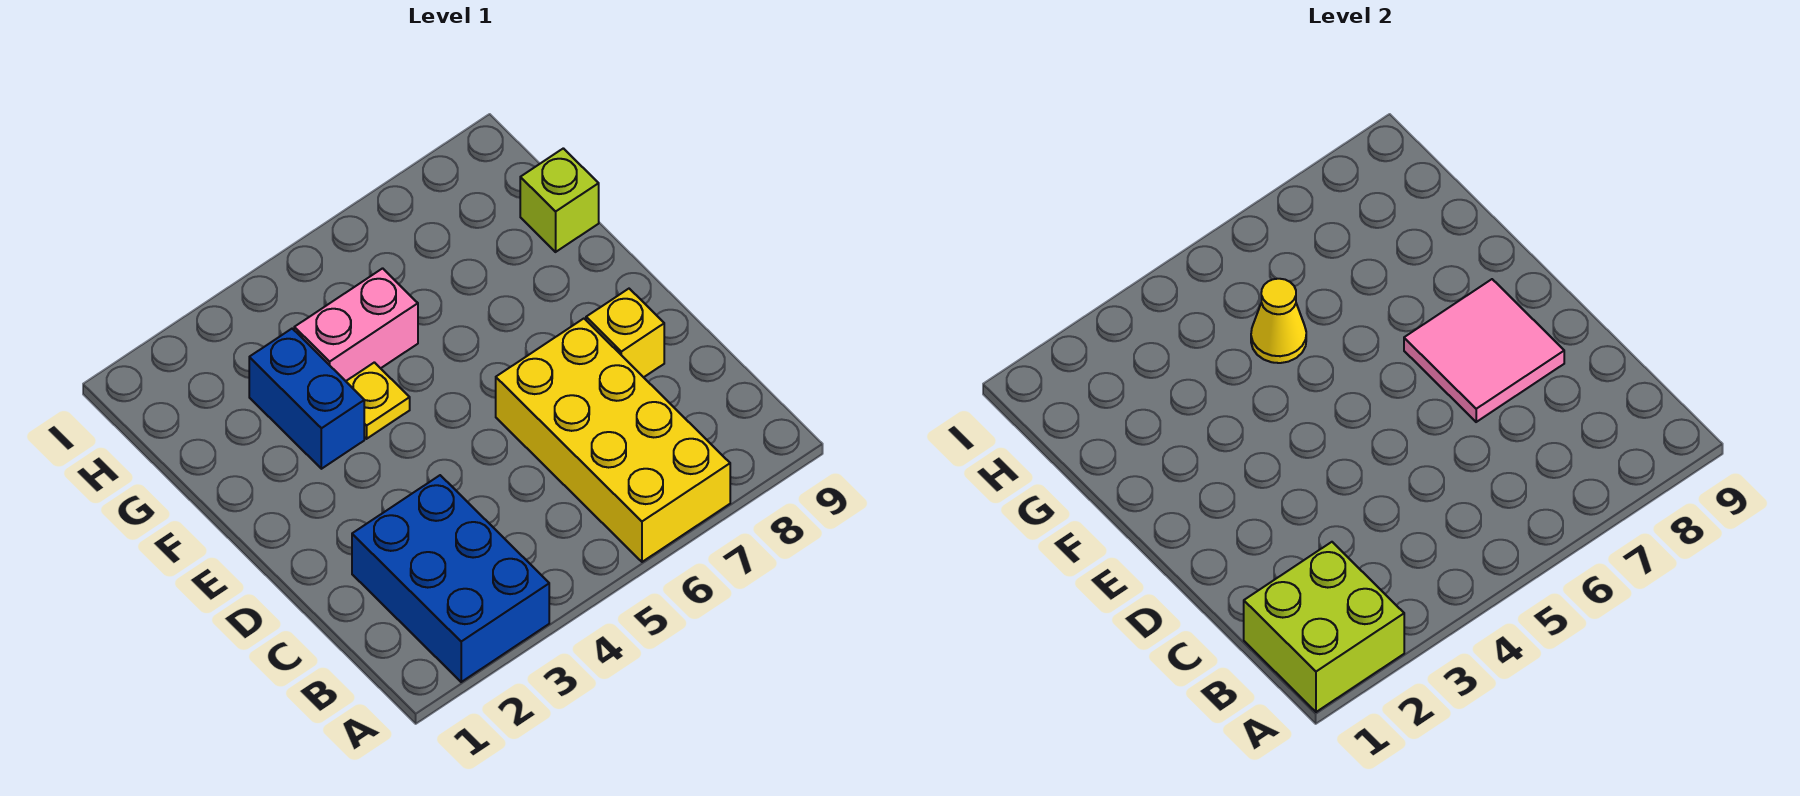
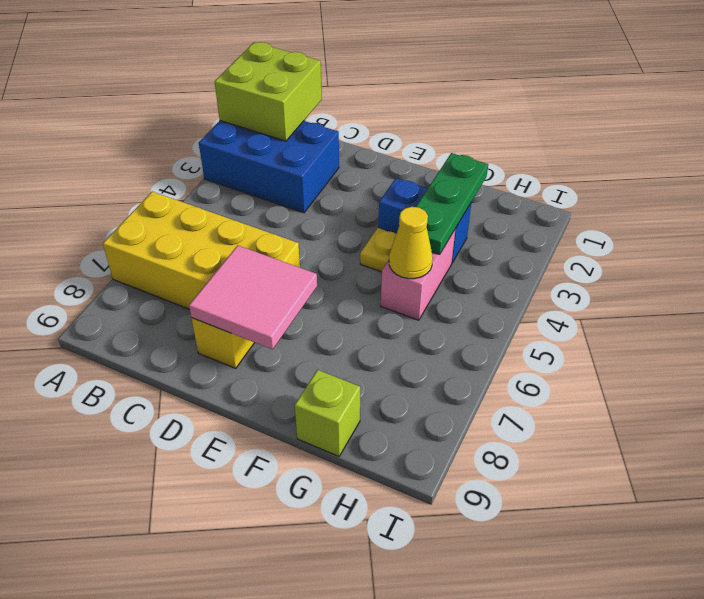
none -> green 1x3 plate [416,153,488,254]

